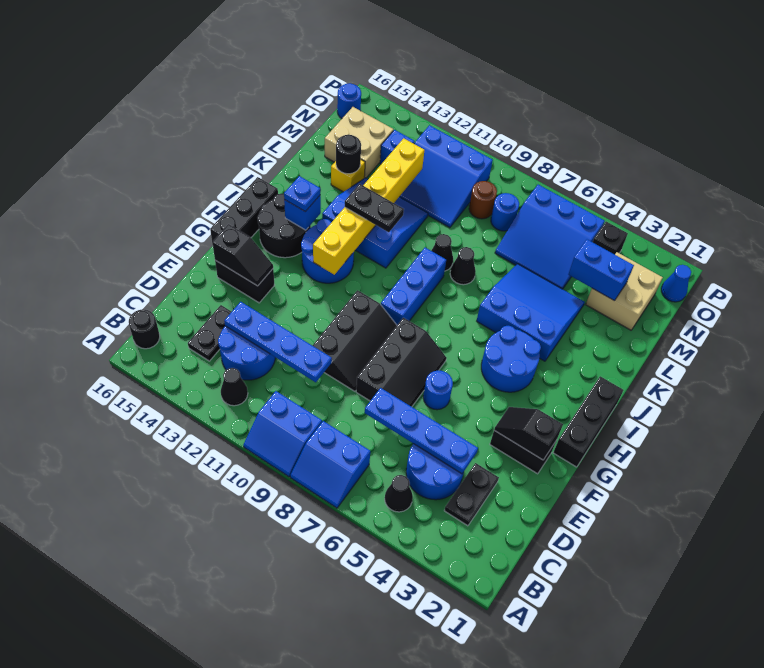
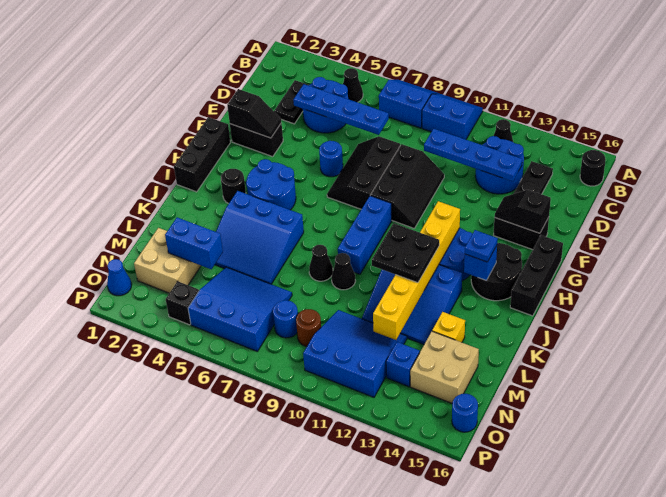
black 2x3 slope [312,290,397,391] -> black 2x3 slope turned to [370,144,444,228]
black 1x2 plate [345,184,404,232] -> black 2x2 plate [372,223,439,283]
black 1x1 round brick [336,135,361,174] -> black 1x1 round brick moved to [221,168,246,204]

